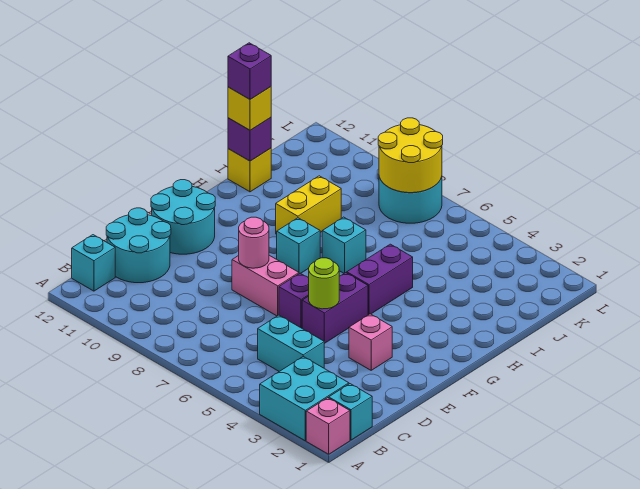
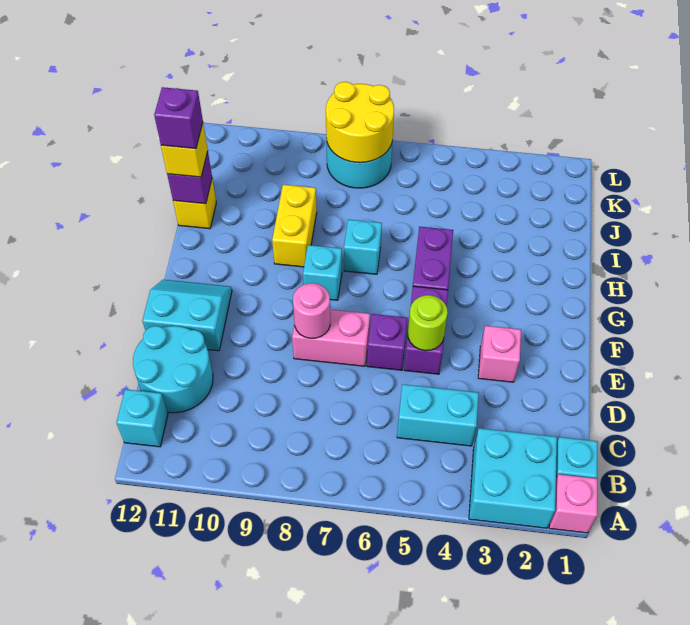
cyan 2x2 round brick [151,180,215,254] -> cyan 2x2 slope [142,280,232,351]

